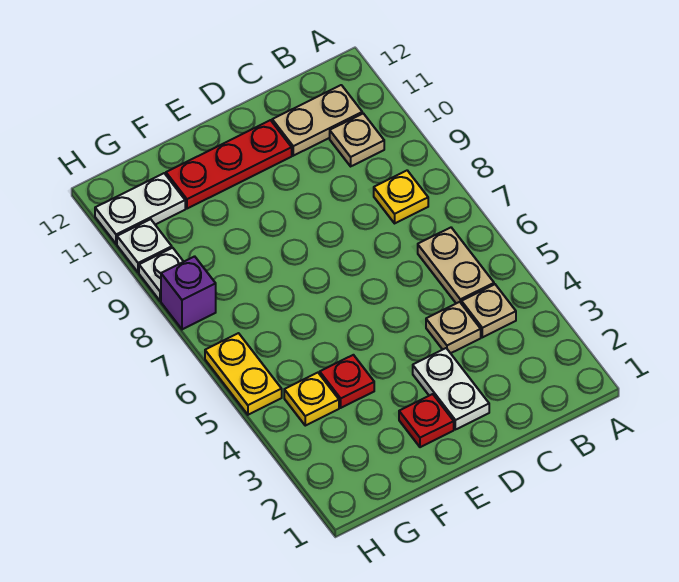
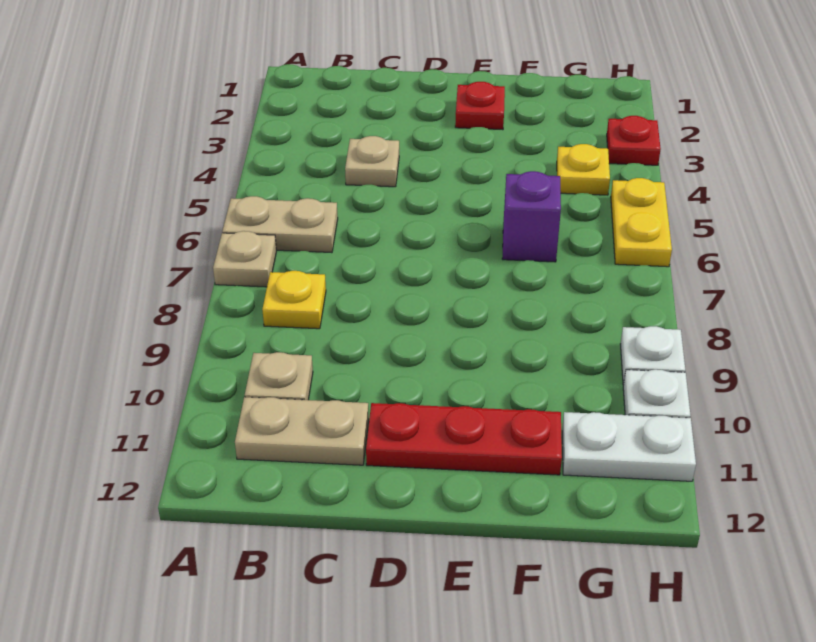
tan 1x1 plate [461,284,516,337] -> tan 1x1 plate moved to [213,231,276,287]
tan 1x2 plate [418,228,494,303] -> tan 1x2 plate turned to [222,196,338,253]
white 1x2 plate [413,348,489,430] -> none
red 1x1 plate [320,355,374,408] -> red 1x1 plate moved to [607,116,661,165]
purple 1x1 brick [161,256,216,329] -> purple 1x1 brick moved to [502,171,561,262]

